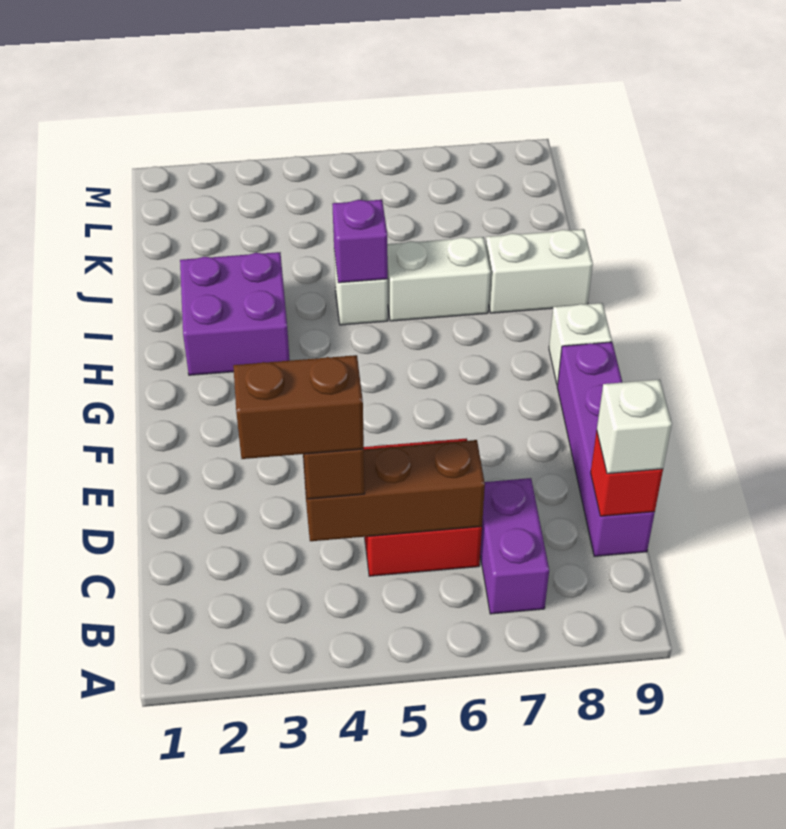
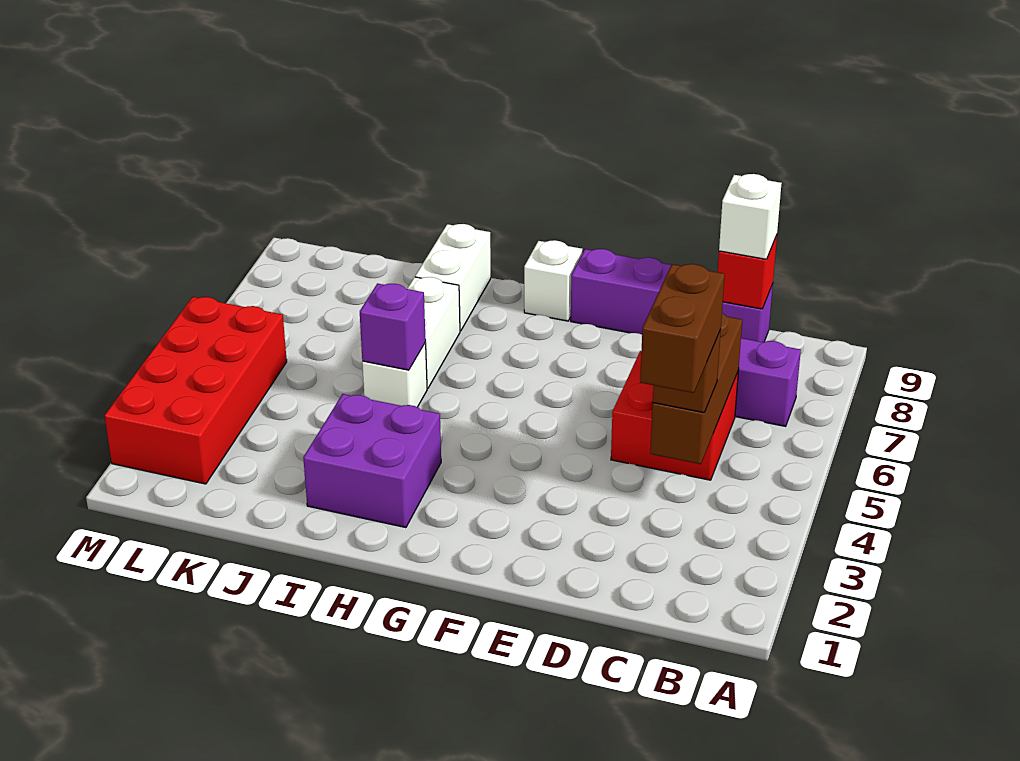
none -> red 2x4 brick [105,297,287,484]

